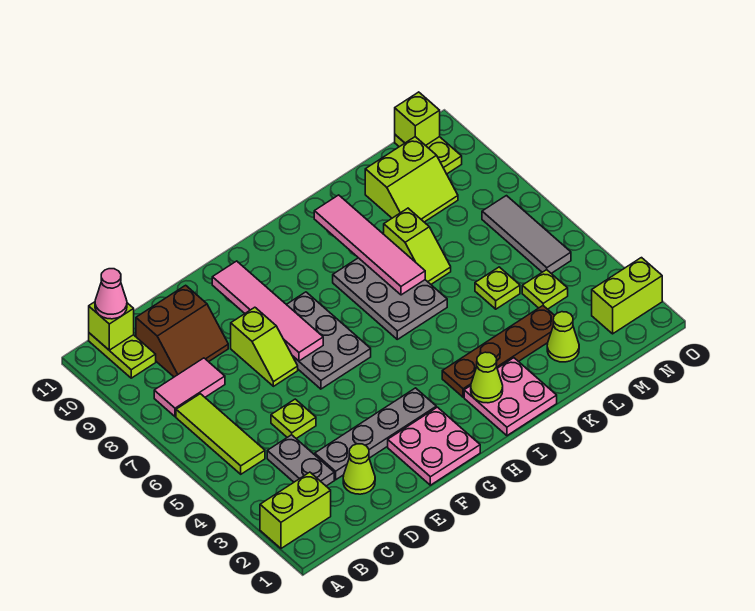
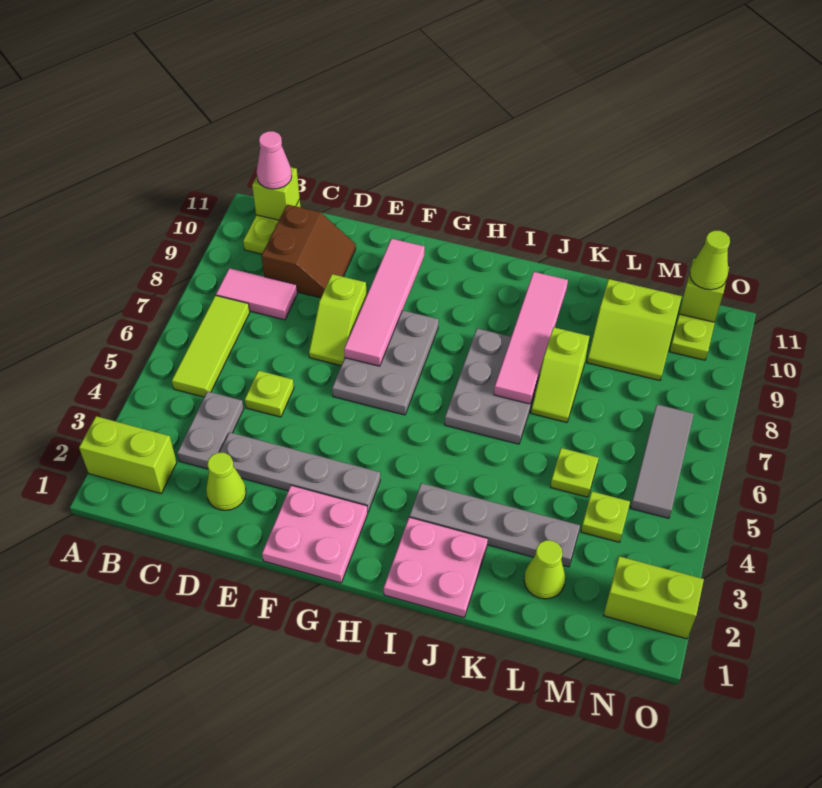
brown 2x2 slope [136,285,228,377] -> brown 2x2 slope turned to [262,205,356,298]
lime 1x1 cone [471,352,503,403] -> lime 1x1 cone moved to [690,231,730,290]
brown 1x4 plate [442,306,555,397] -> grey 1x4 plate [409,483,580,567]

